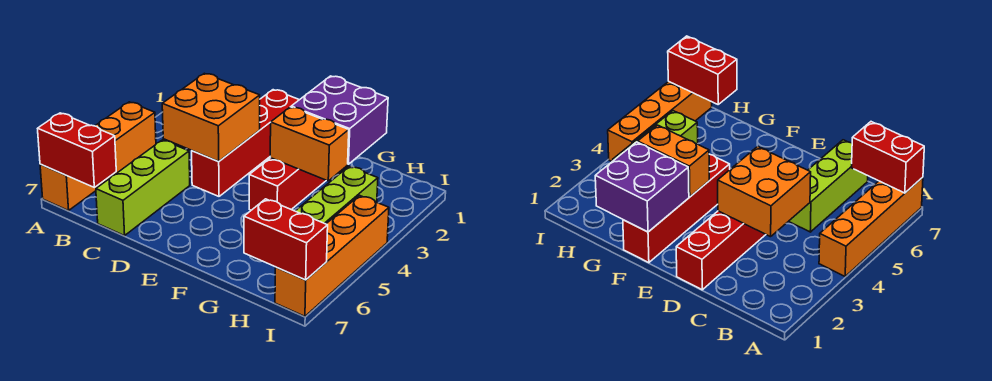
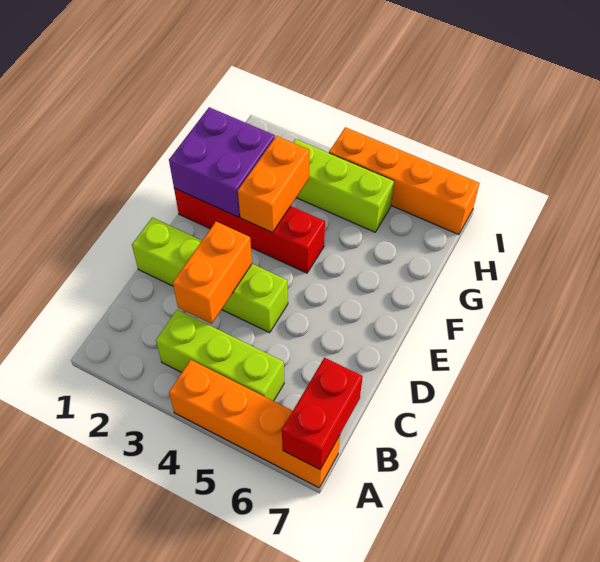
orange 2x2 brick [162,73,260,161] -> orange 1x2 brick [173,222,252,324]
lime 1x3 brick [96,140,190,236] -> lime 1x3 brick moved to [156,310,284,401]
red 1x4 brick [192,90,299,196] -> lime 1x4 brick [132,217,288,333]
red 1x2 brick [244,199,328,280] -> none

